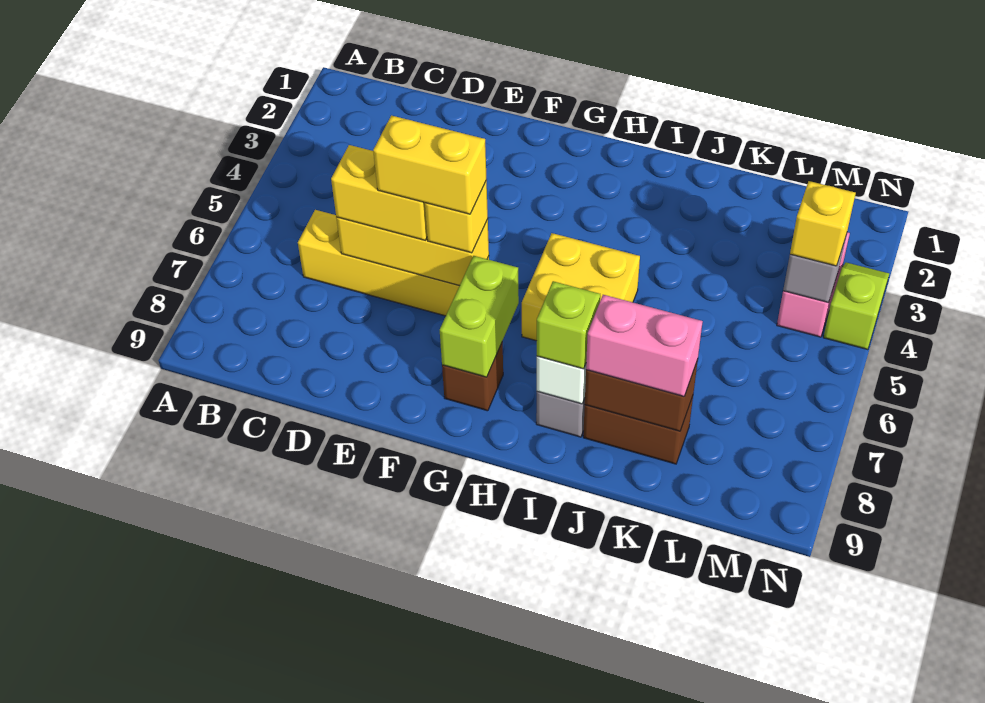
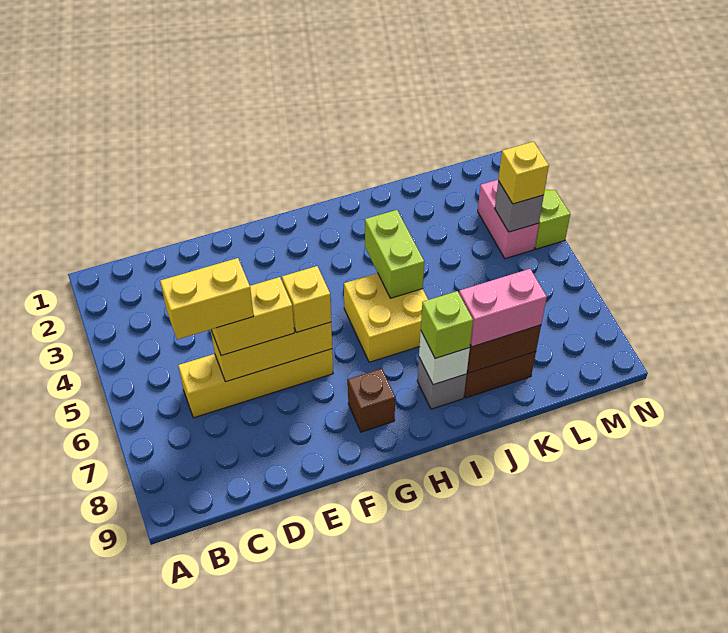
yellow 1x2 brick [373,115,487,214] -> yellow 1x2 brick moved to [160,258,254,339]
lime 1x2 brick [440,256,519,377] -> lime 1x2 brick moved to [365,210,424,298]

